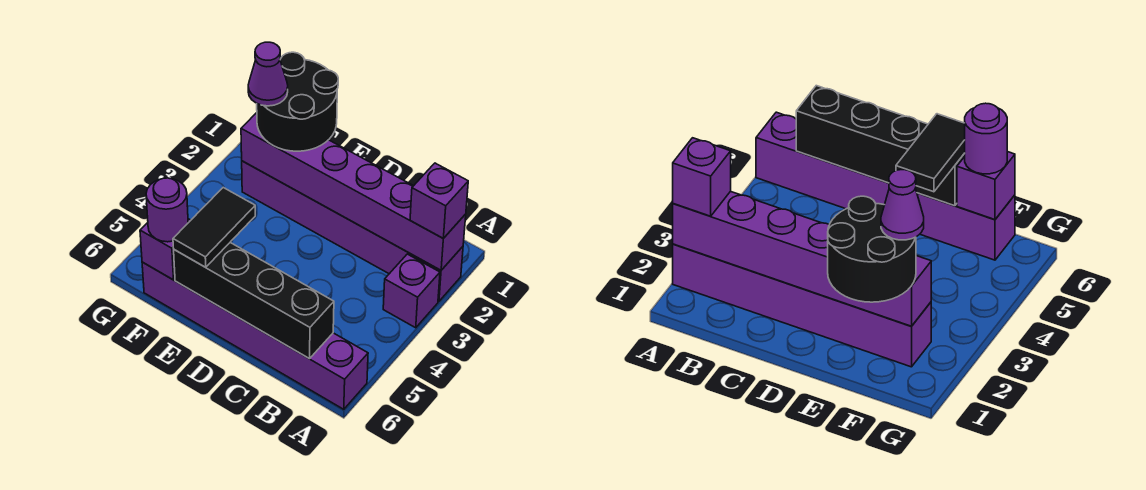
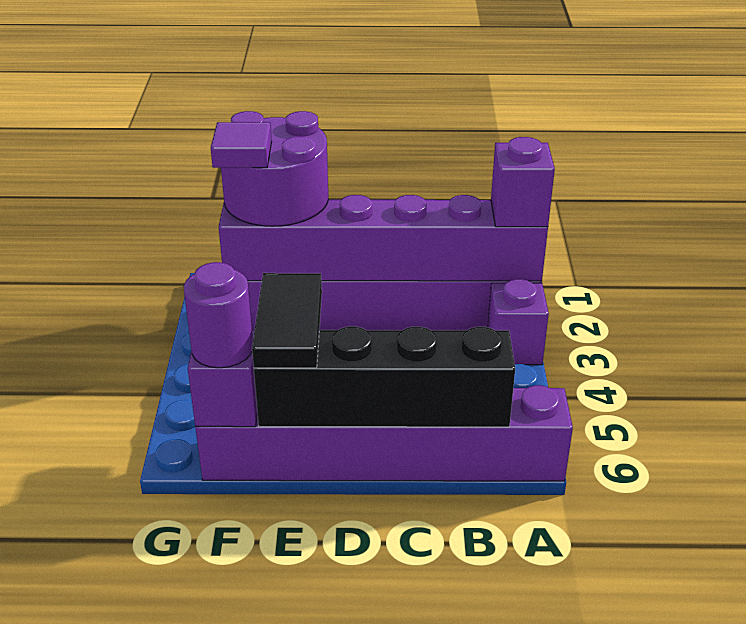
black 2x2 round brick [257,52,338,151] -> purple 2x2 round brick [221,111,328,226]
purple 1x1 cone [248,42,288,106] -> purple 1x1 tile [211,122,272,168]

